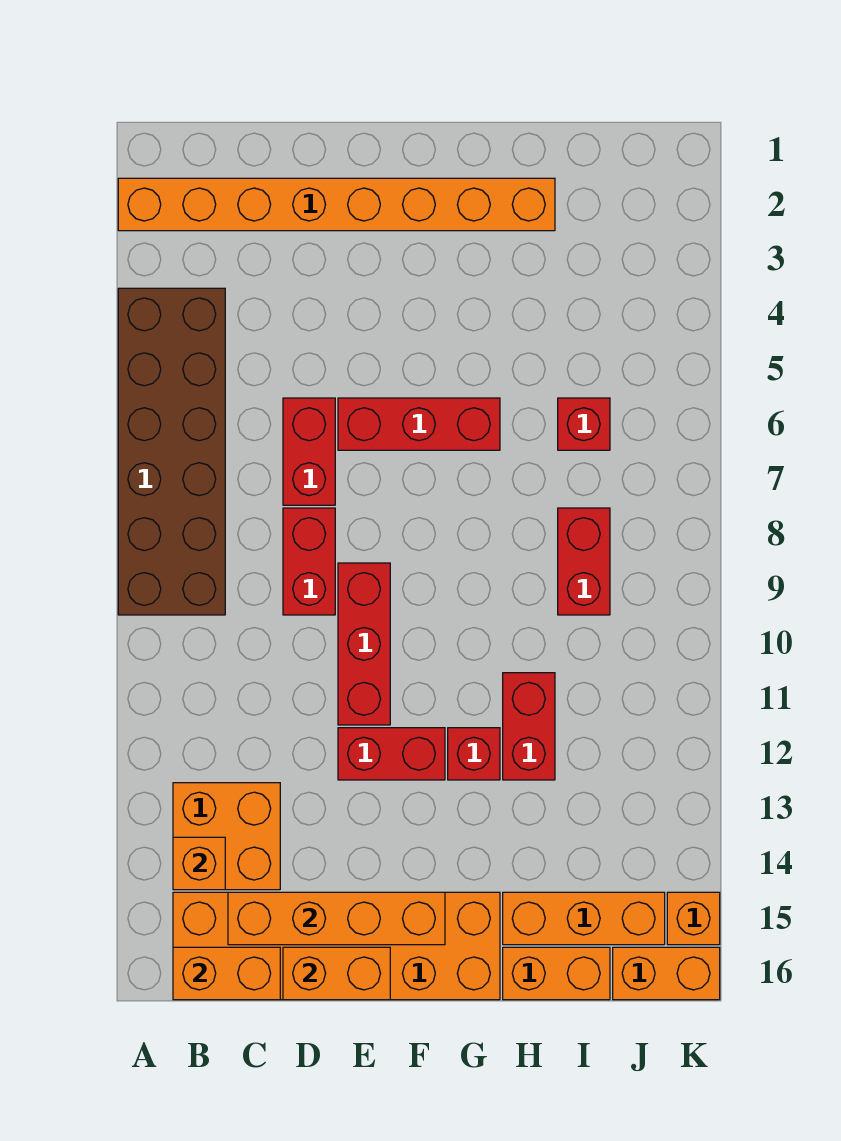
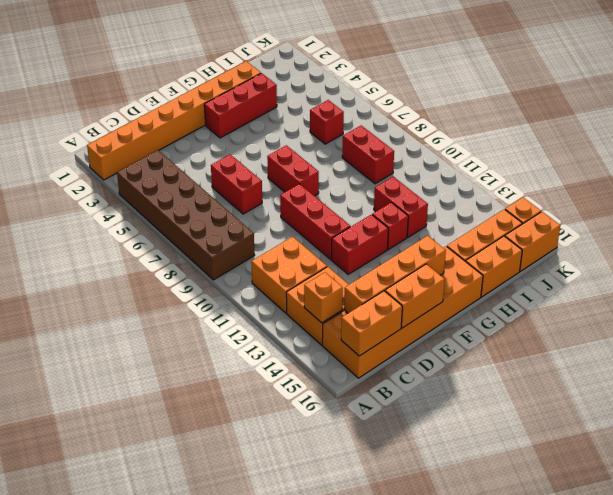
none -> orange 2x2 brick [251,237,327,313]
red 1x2 brick [283,508,335,615] -> red 1x2 brick moved to [267,145,319,196]
red 1x3 brick [338,398,500,450] -> red 1x3 brick moved to [204,73,277,138]

